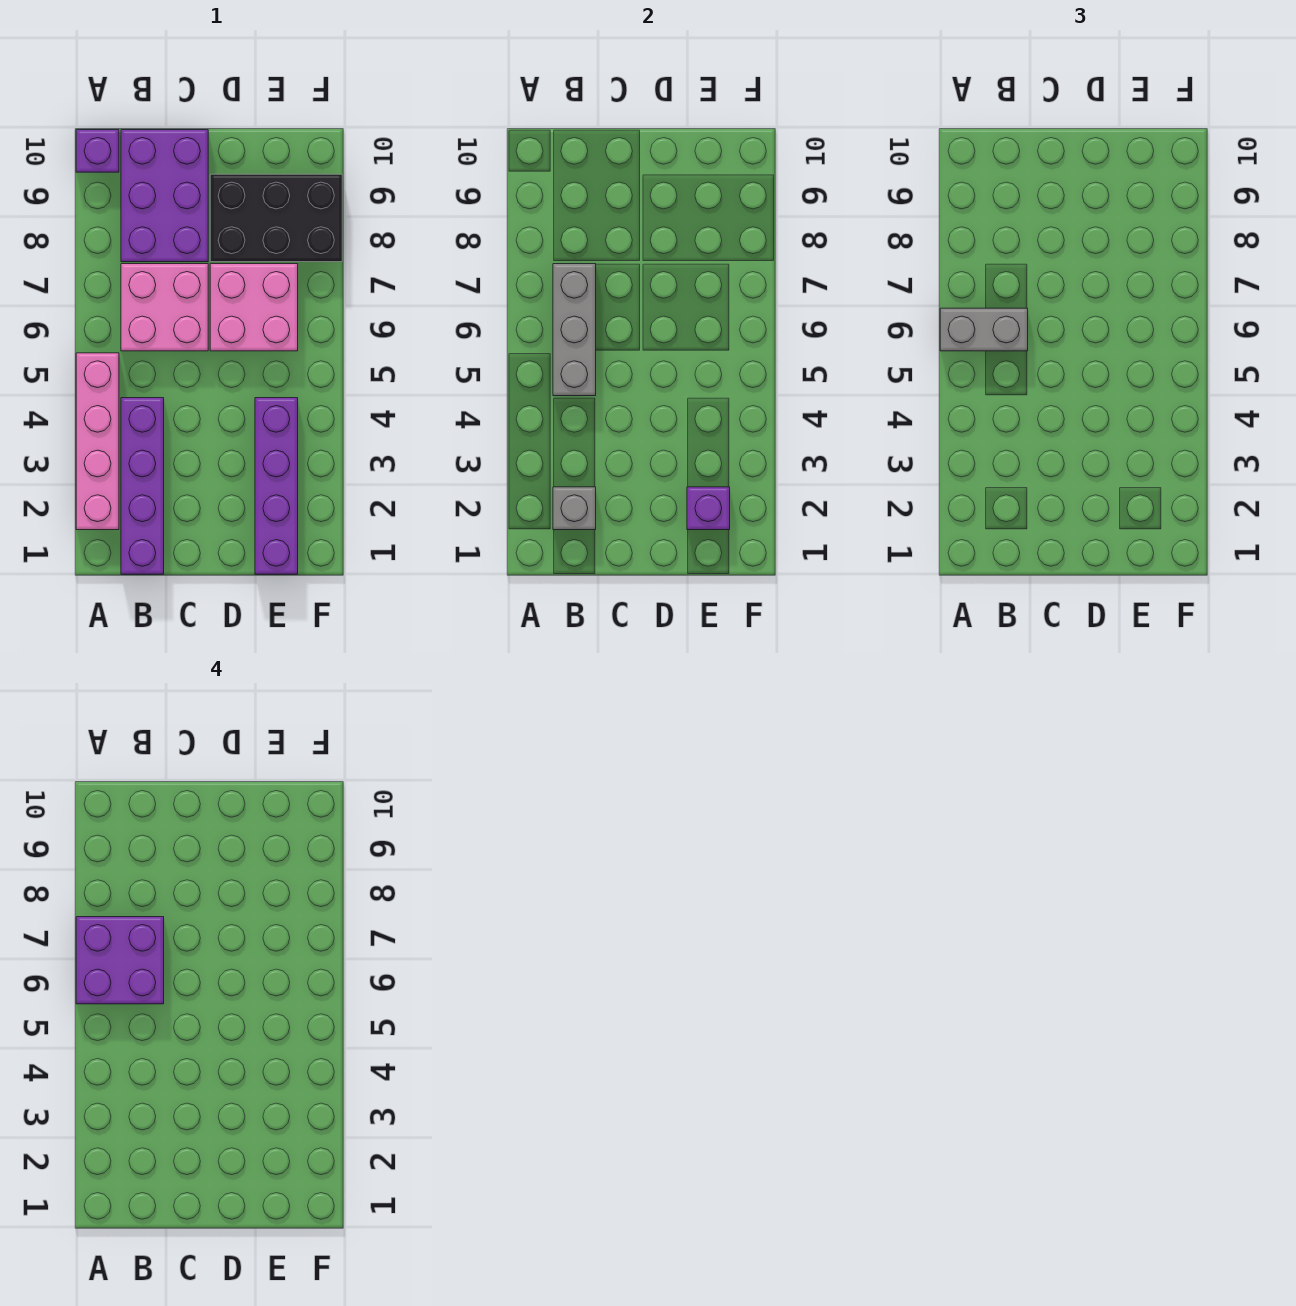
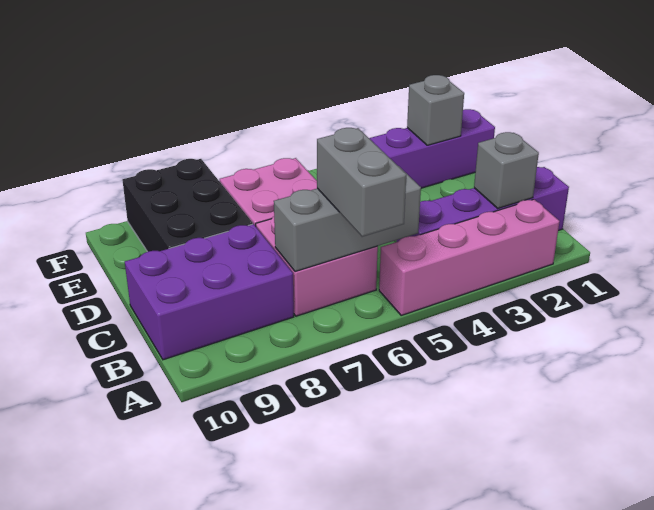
purple 2x2 brick [76,917,164,1004] -> none
purple 1x1 brick [76,130,119,172] -> none
purple 1x1 brick [687,487,730,530] -> grey 1x1 brick [407,75,464,145]

